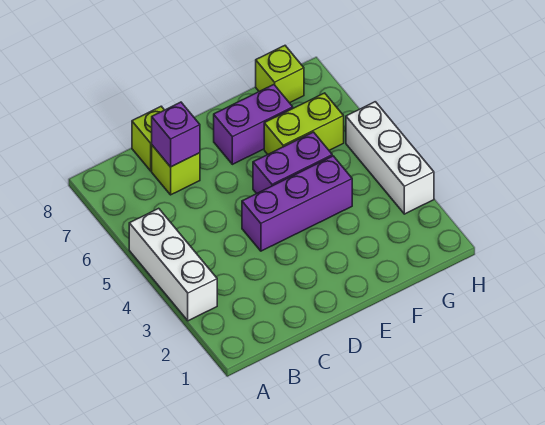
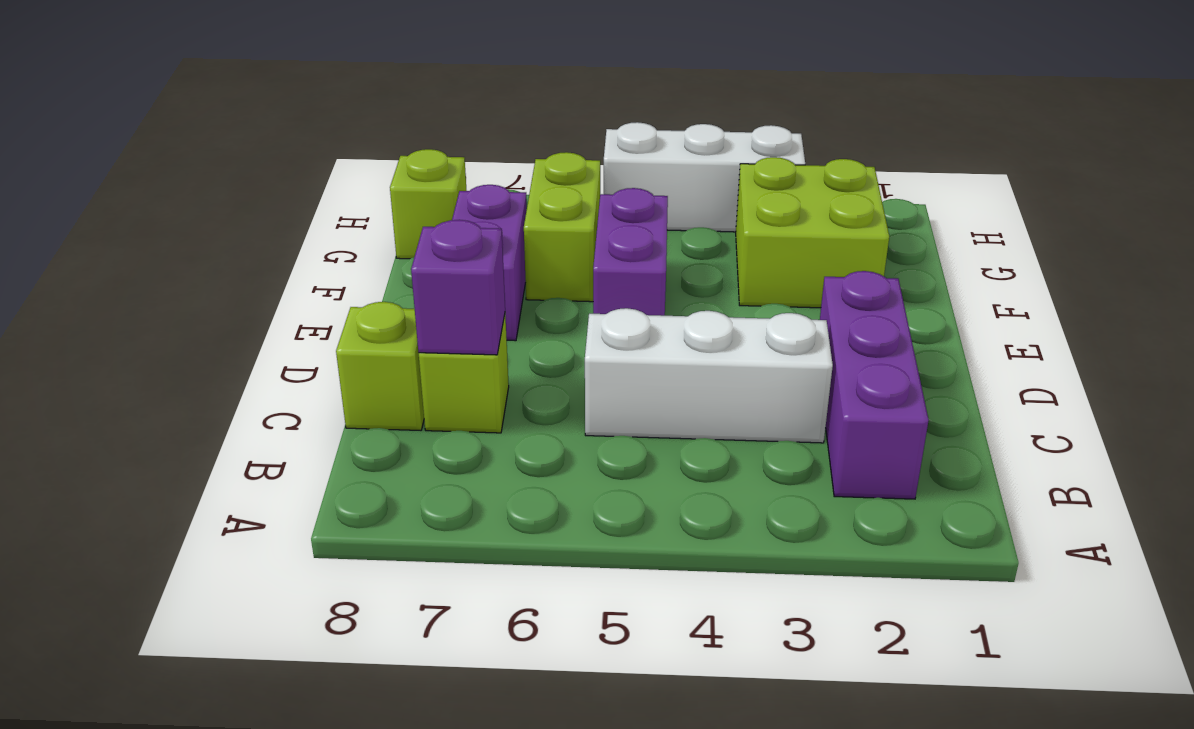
white 1x3 brick [129,208,217,321] -> white 1x3 brick moved to [585,308,833,443]
purple 1x3 brick [242,156,352,251] -> purple 1x3 brick moved to [820,271,929,499]
none -> lime 2x2 brick [736,157,889,308]

